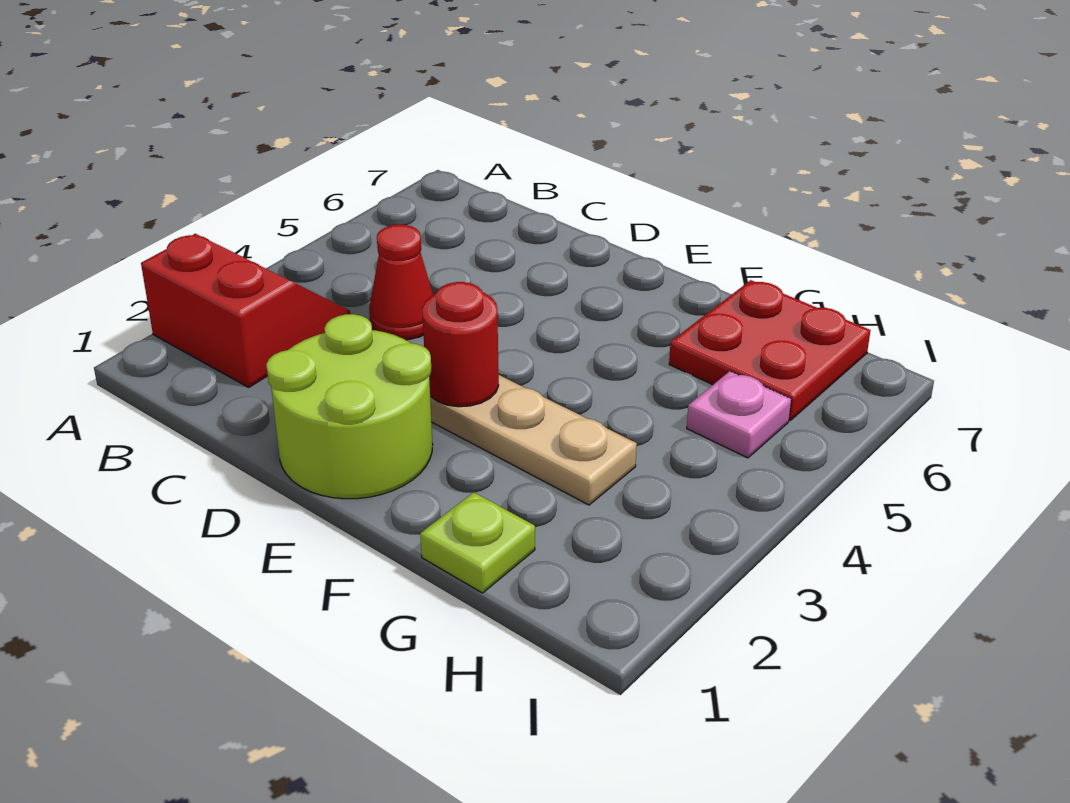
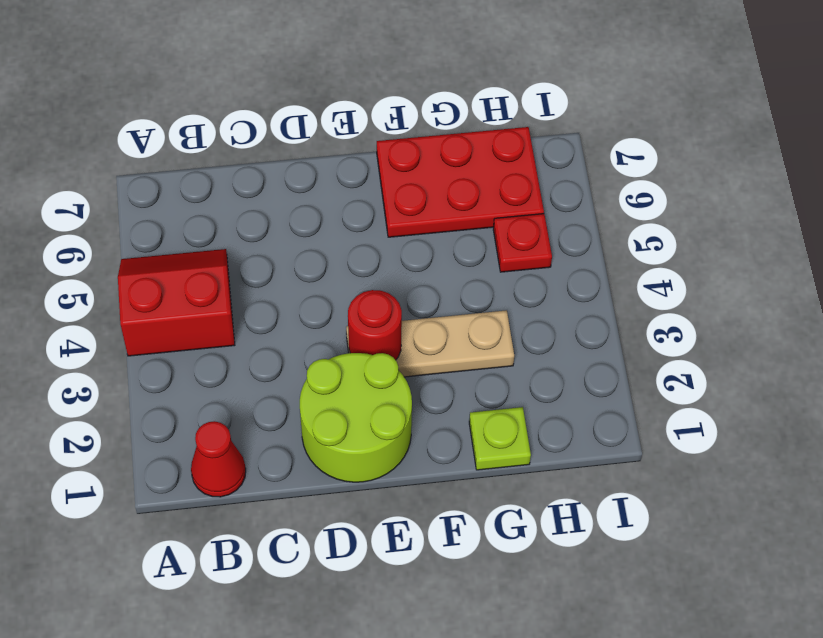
red 2x2 slope [141,234,350,387] -> red 2x2 slope moved to [118,249,235,356]
red 1x1 cone [369,225,433,340] -> red 1x1 cone moved to [191,421,246,497]
red 2x2 plate [669,280,871,420] -> red 2x3 plate [377,127,544,237]
pink 1x1 plate [687,371,791,458] -> red 1x1 plate [493,214,552,272]

